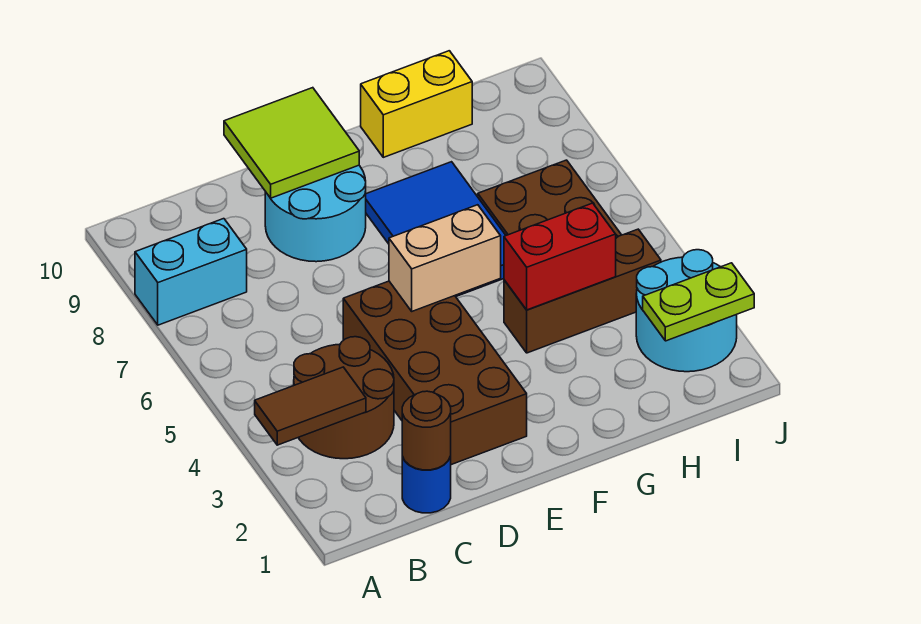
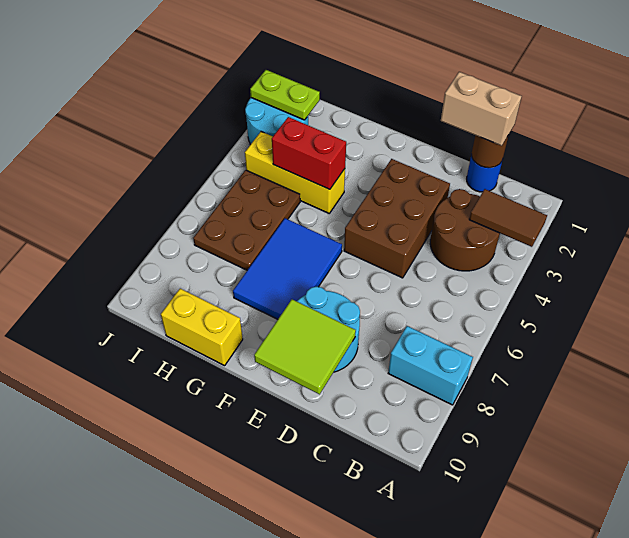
brown 2x4 brick [343,281,527,465] -> brown 2x3 brick [344,159,450,278]
tan 1x2 brick [389,205,501,311] -> tan 1x2 brick moved to [441,72,522,146]
brown 1x3 brick [504,229,661,353] -> yellow 1x3 brick [245,132,345,213]

